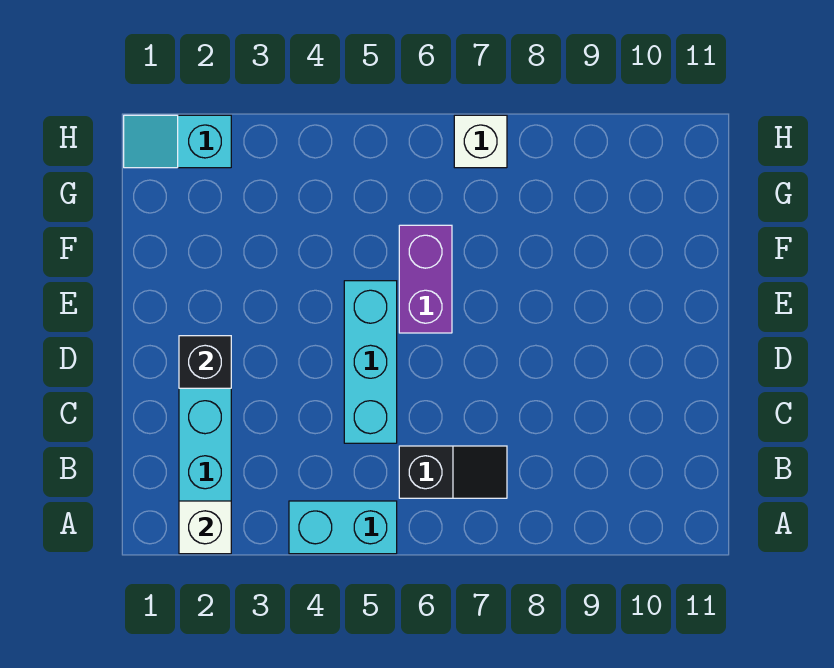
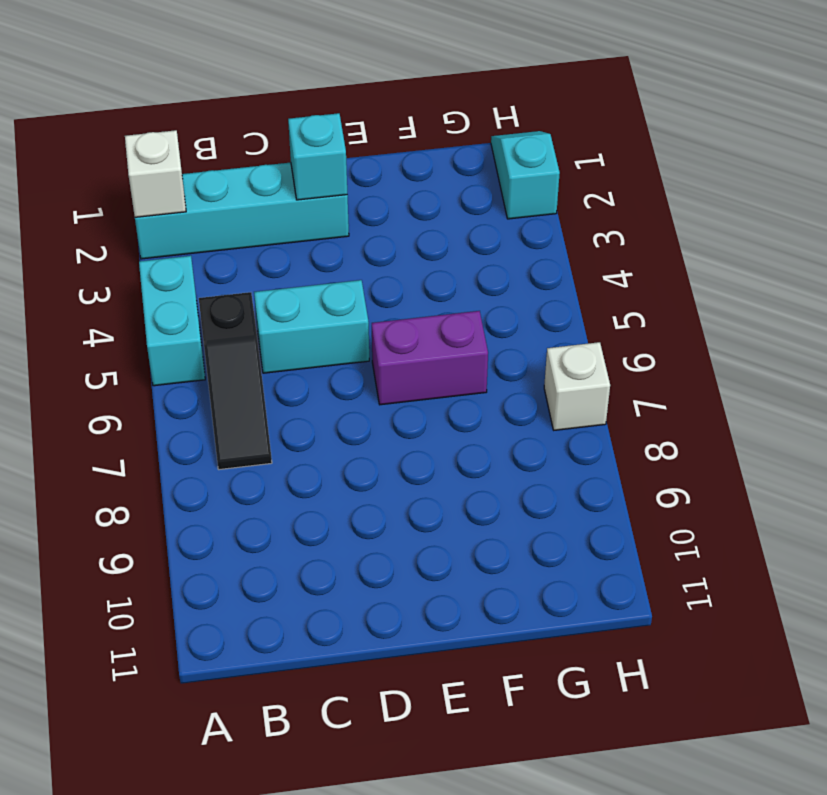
black 1x2 slope [399,446,507,498] -> black 1x3 slope [199,292,272,470]
cyan 1x3 brick [344,281,397,443] -> cyan 1x2 brick [254,280,369,373]
black 1x1 brick [179,336,231,388] -> cyan 1x1 brick [288,113,347,200]

